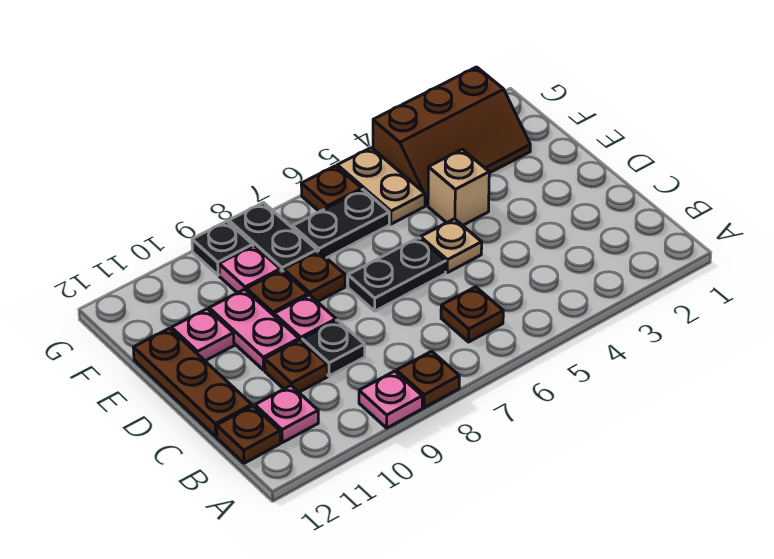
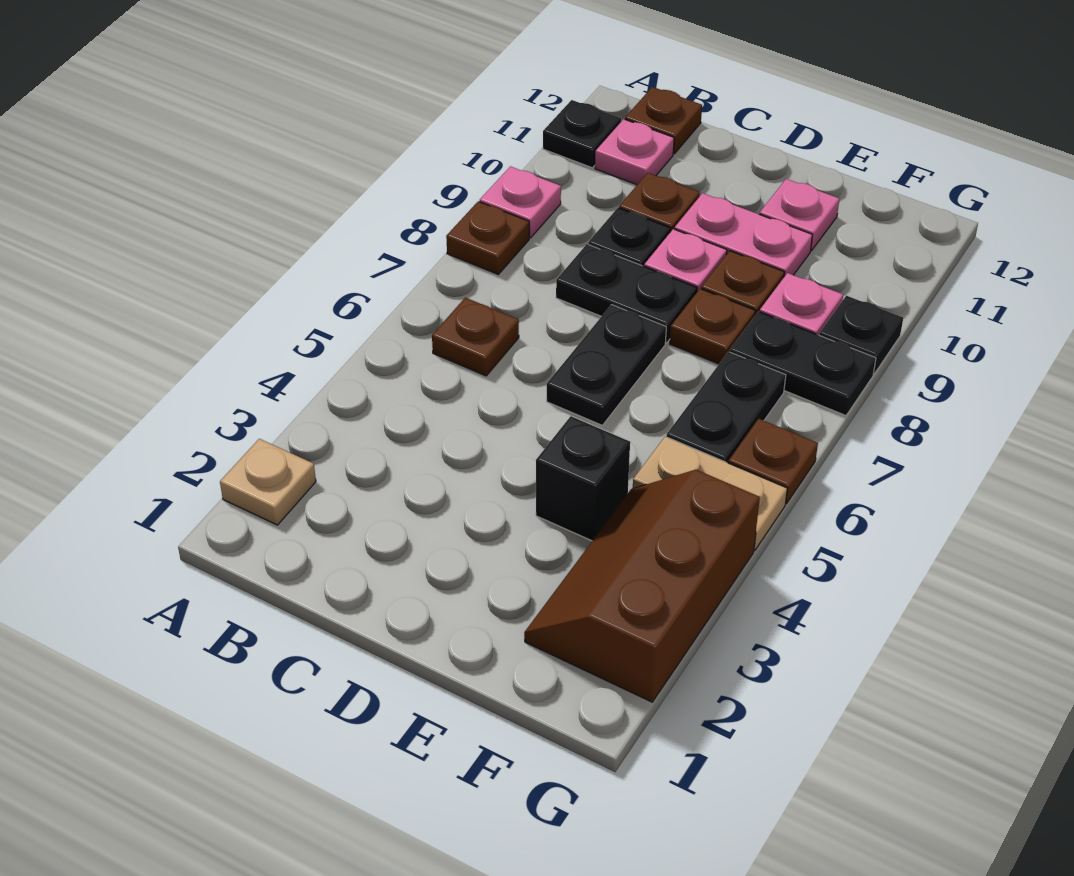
none -> black 1x1 plate [543,100,621,168]
none -> black 1x2 plate [556,244,697,343]
brown 1x3 plate [133,328,252,437] -> none
tan 1x1 plate [420,219,482,273] -> tan 1x1 plate moved to [220,439,316,525]
tan 1x1 brick [428,149,489,225] -> black 1x1 brick [536,416,630,541]

